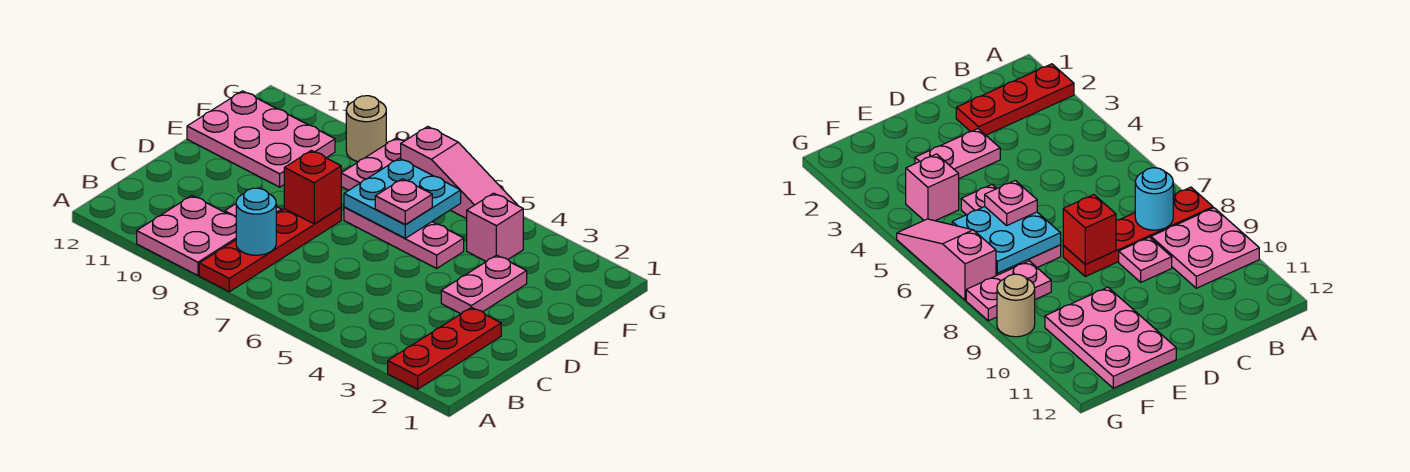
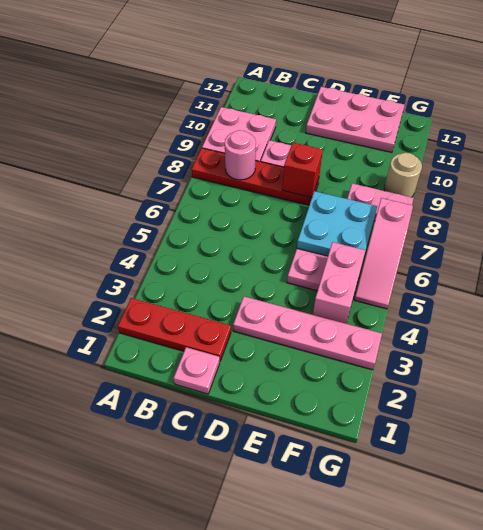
cyan 1x1 round brick [236,188,276,255] -> pink 1x1 round brick [225,130,256,180]
pink 1x2 plate [441,255,527,314] -> pink 1x4 plate [233,297,382,370]
pink 1x1 plate [375,179,432,224] -> pink 1x1 plate moved to [174,347,220,394]
pink 2x3 plate [187,91,335,187] -> pink 2x3 plate turned to [306,87,404,152]
pink 1x1 brick [467,193,523,262] -> pink 1x2 brick [313,242,365,324]

